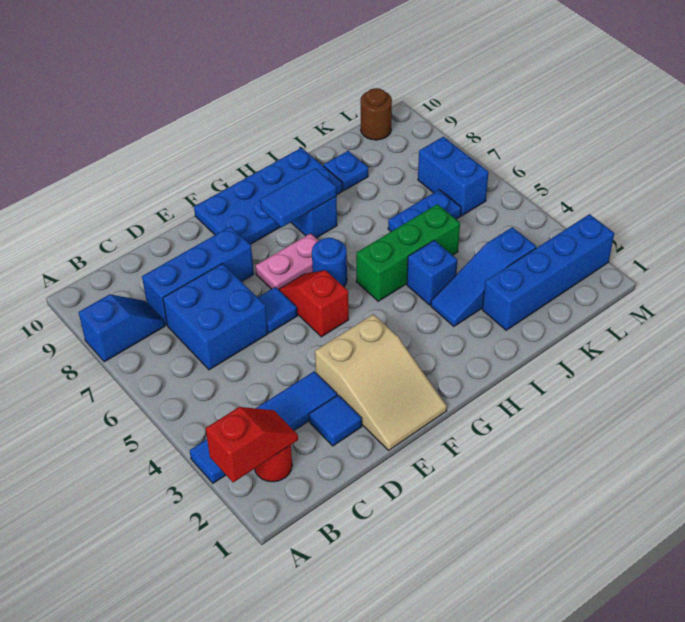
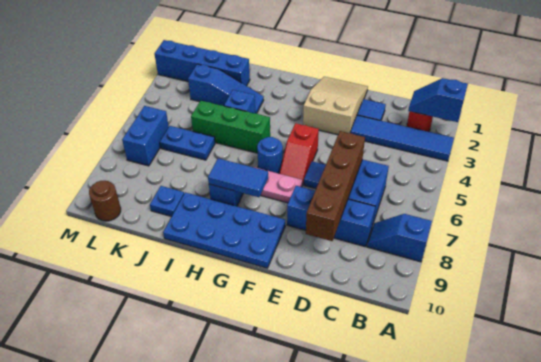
red 1x2 slope [206,407,298,482] -> blue 1x2 slope [408,78,468,122]
none -> brown 1x4 brick [306,131,365,241]

